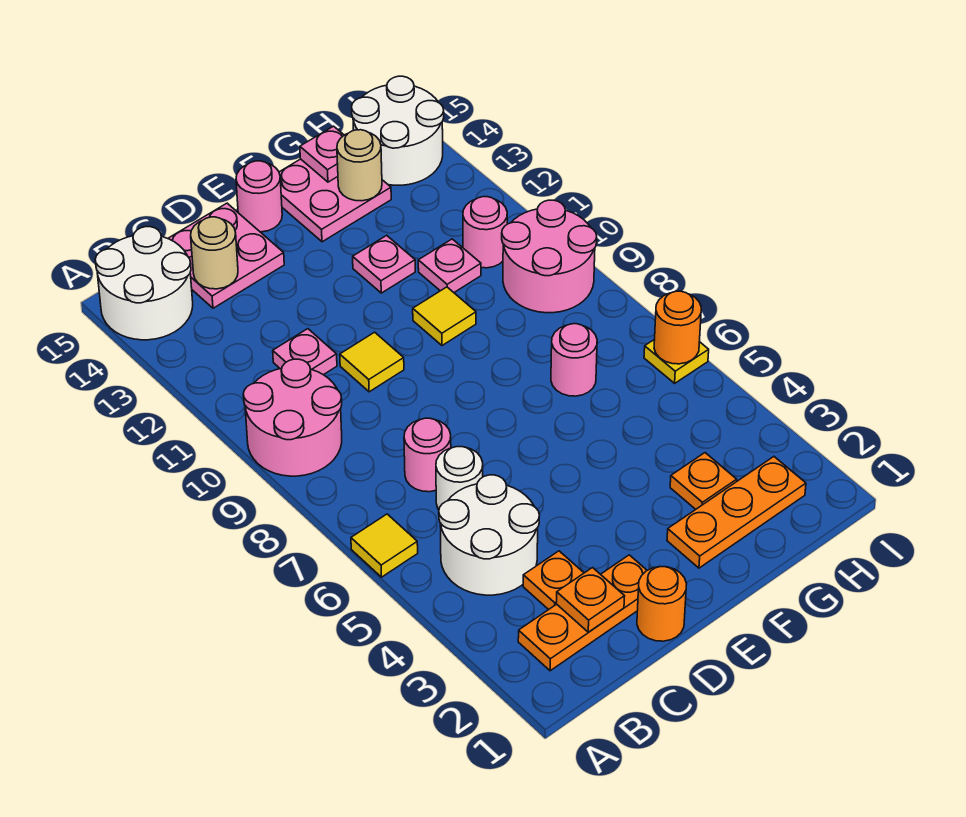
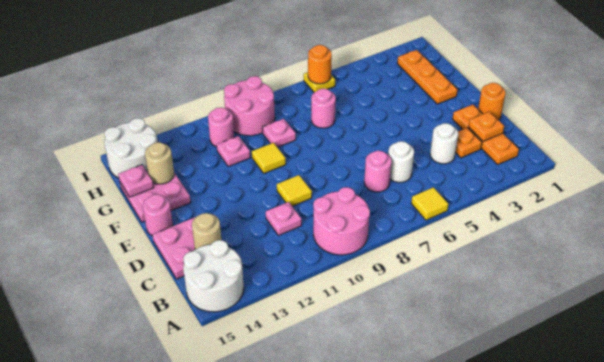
white 2x2 round brick [439,475,539,595] -> white 1x1 round brick [430,123,458,164]
pink 1x1 plate [353,235,415,293] -> pink 1x1 plate moved to [263,119,296,147]
orange 1x1 plate [670,453,737,509] -> none

